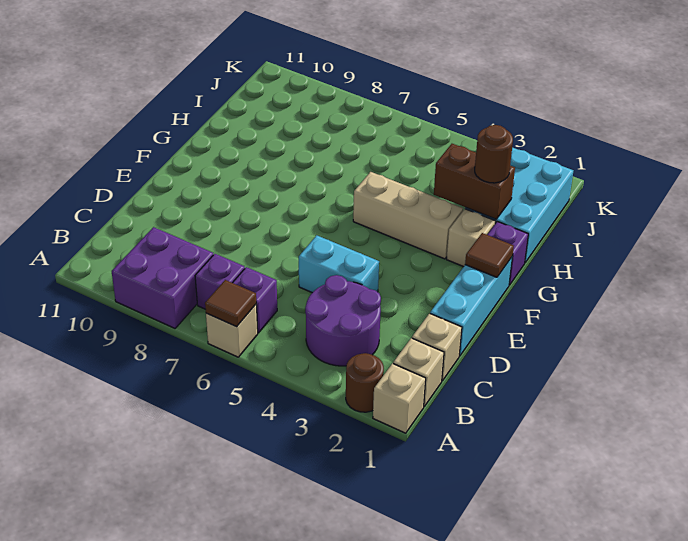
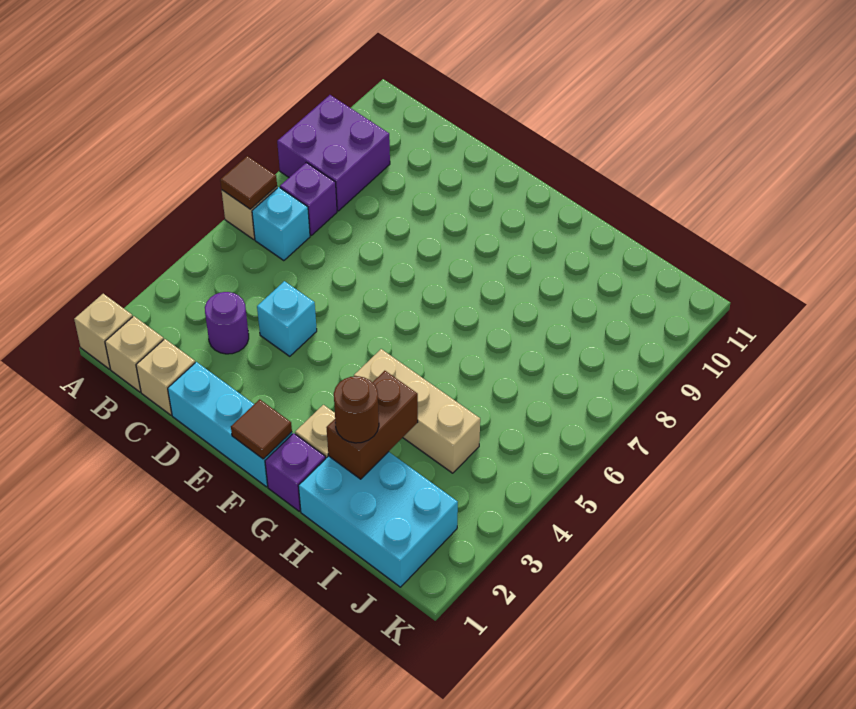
brown 1x1 round brick [346,353,384,412] -> none
purple 2x2 round brick [305,275,381,366] -> purple 1x1 round brick [205,292,249,354]
purple 1x1 brick [233,267,277,333] -> cyan 1x1 brick [252,187,310,261]
cyan 1x2 brick [299,235,379,293] -> cyan 1x1 brick [257,281,317,356]
tan 1x3 brick [353,172,463,259] -> tan 1x3 brick turned to [354,349,480,473]

